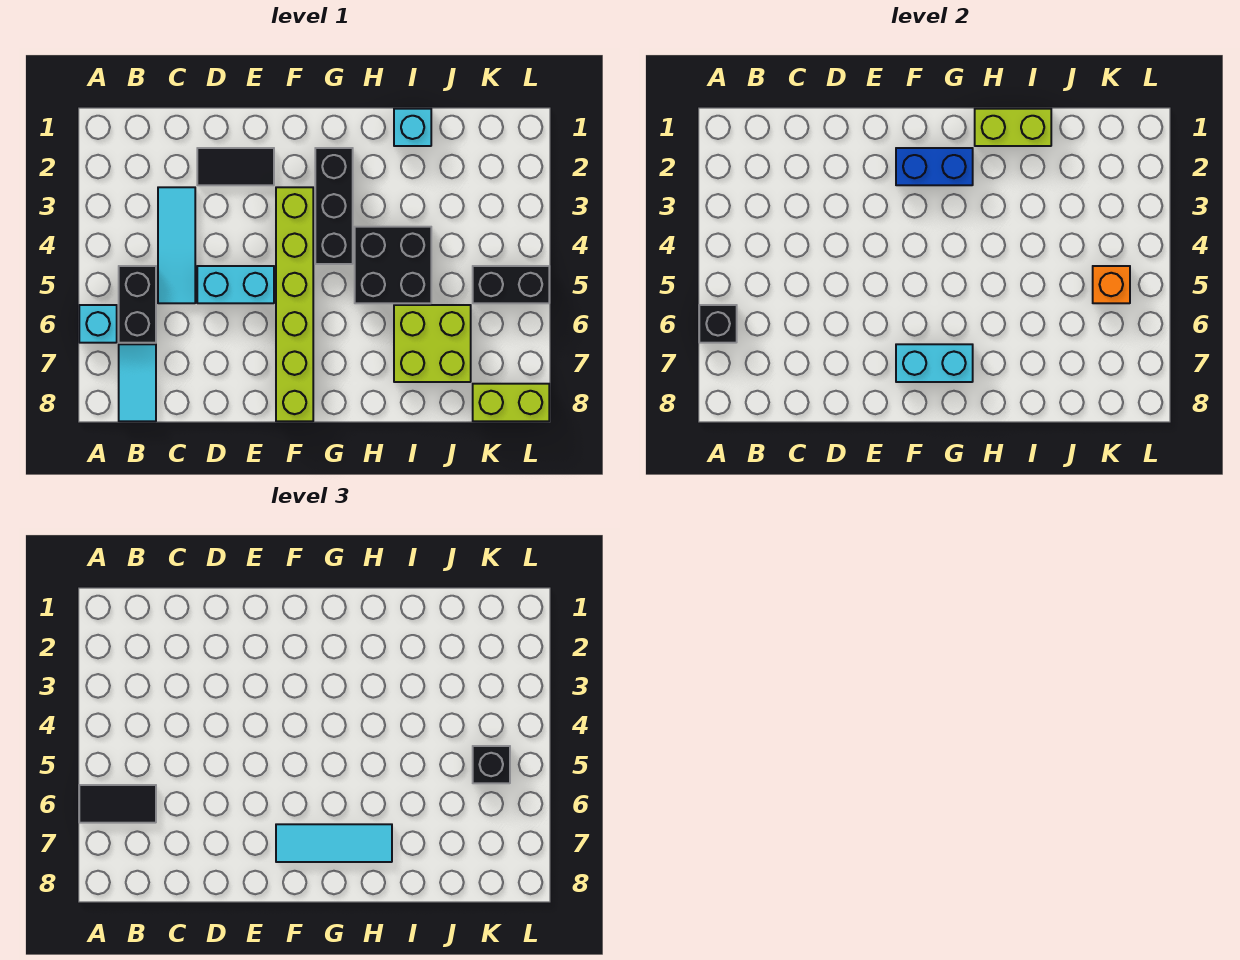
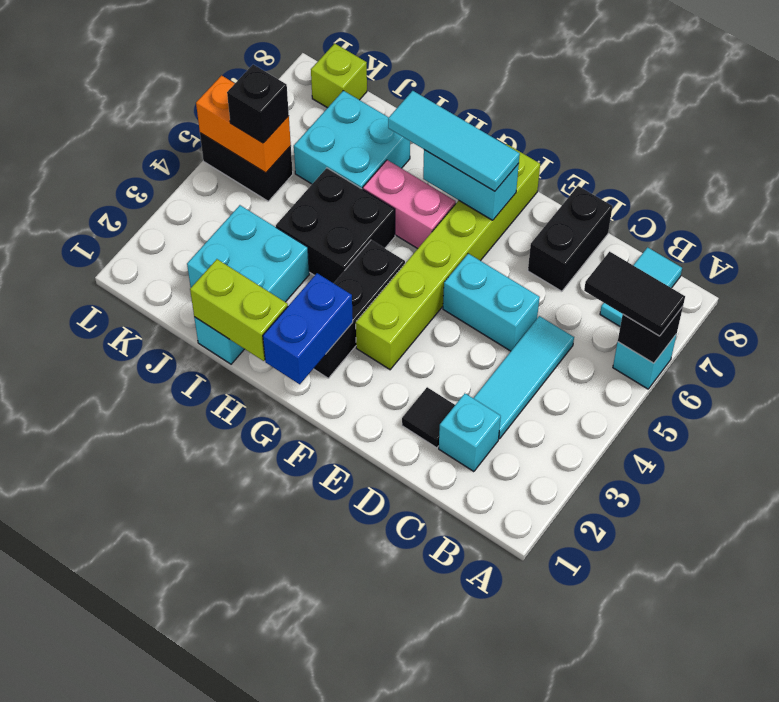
black 1x2 brick [119,266,156,343] -> black 1x2 brick moved to [528,186,613,291]
none -> cyan 1x1 brick [439,394,501,472]
black 1x2 tile [197,148,274,185] -> black 1x1 tile [402,387,455,448]
blue 1x2 brick [896,148,973,185] -> blue 1x2 brick turned to [263,273,353,384]
none -> pink 1x2 brick [363,160,456,249]
none -> cyan 2x2 brick [187,205,309,302]
lime 2x2 brick [394,305,471,382] -> cyan 2x2 brick [294,91,410,189]
orange 1x1 brick [1093,266,1130,303] -> orange 1x2 brick [196,75,291,173]
lime 1x2 brick [473,384,549,421] -> lime 1x1 brick [311,43,367,108]

